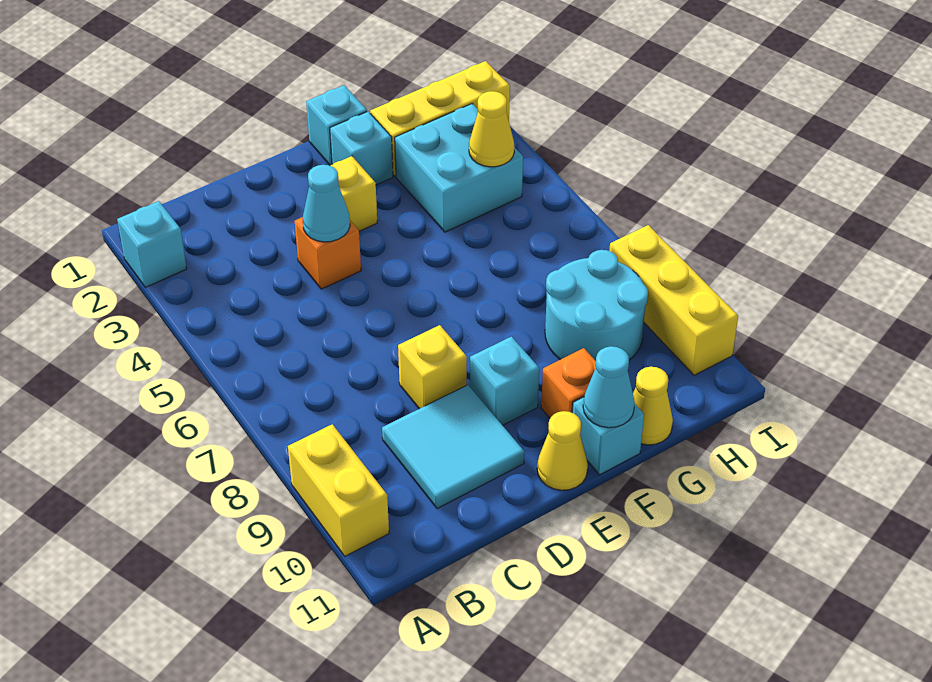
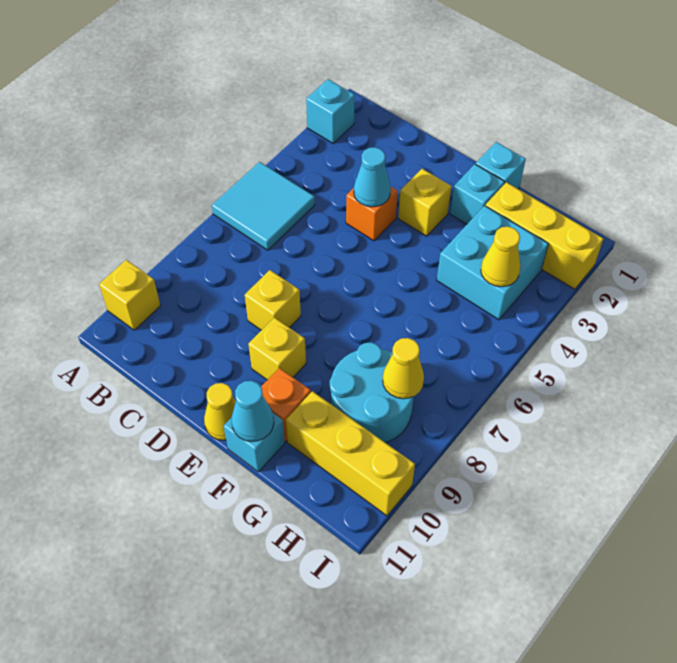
yellow 1x2 brick [288,424,389,556] -> yellow 1x1 brick [99,260,160,330]
cyan 2x2 tile [382,385,524,509] -> cyan 2x2 tile moved to [212,162,315,250]
cyan 1x1 brick [470,337,539,425] -> yellow 1x1 brick [248,317,306,380]
yellow 1x1 cone [633,367,673,445] -> yellow 1x1 cone moved to [383,338,424,399]
yellow 1x3 brick [609,225,738,375] -> yellow 1x3 brick turned to [286,391,415,516]

